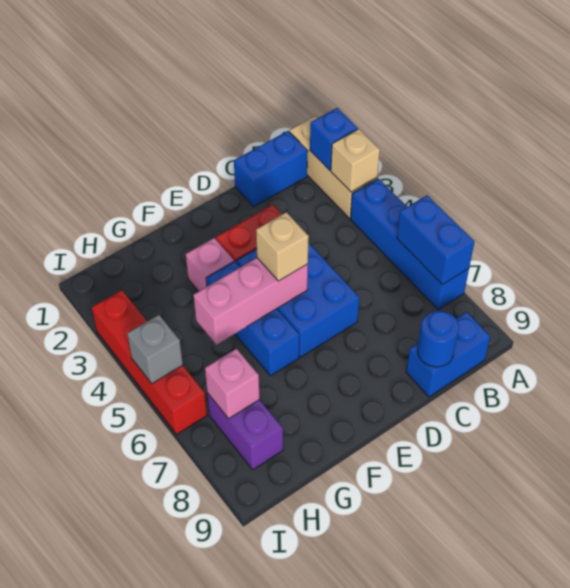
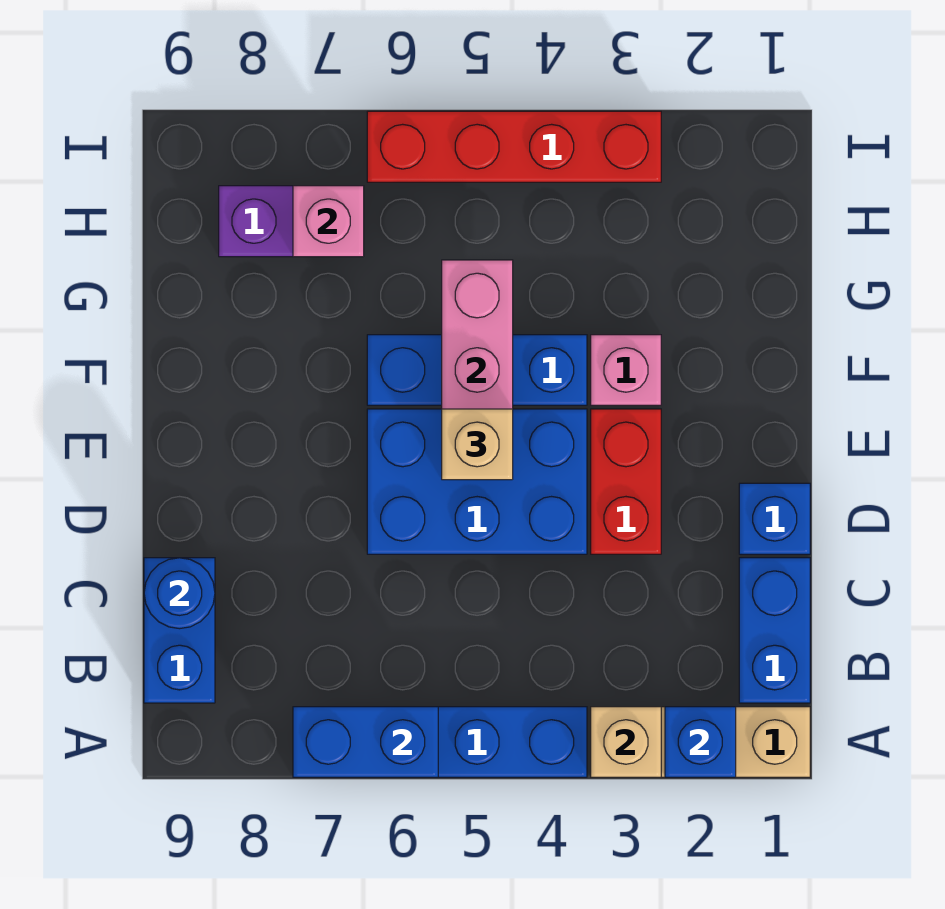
none -> blue 1x1 brick [739,483,810,554]
grey 1x1 brick [127,315,183,384] -> none

